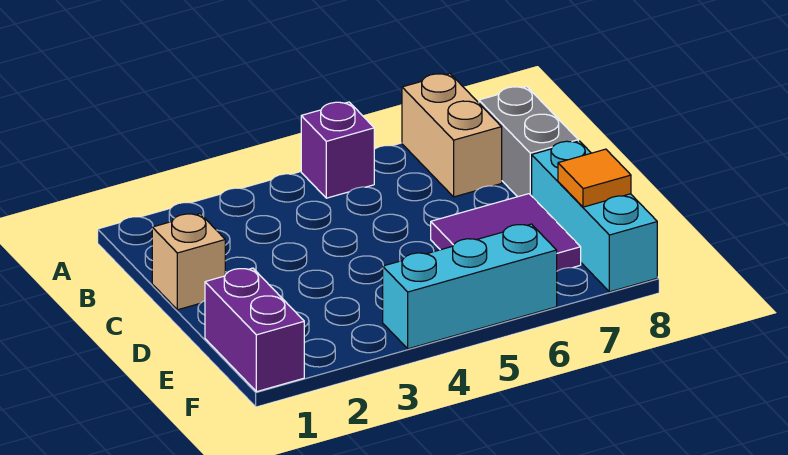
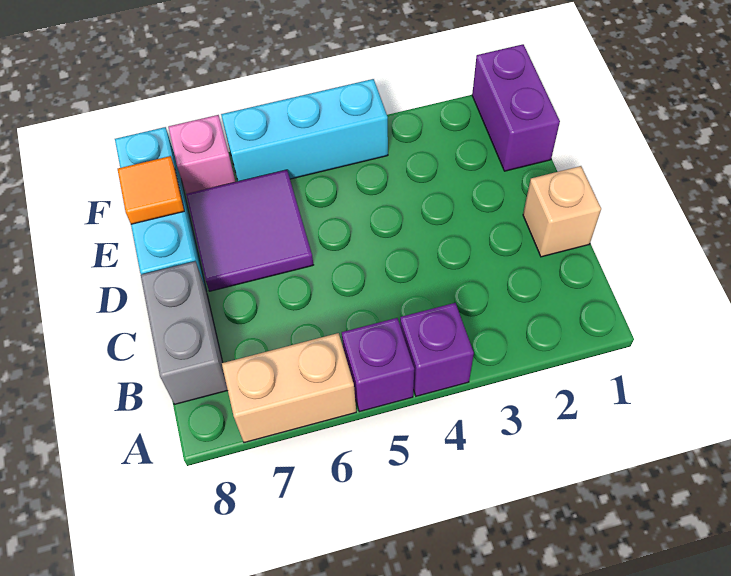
none -> purple 1x1 brick [400,303,474,396]
tan 1x2 brick [402,74,502,197] -> tan 1x2 brick turned to [222,333,356,443]
none -> pink 1x1 brick [168,115,235,194]

